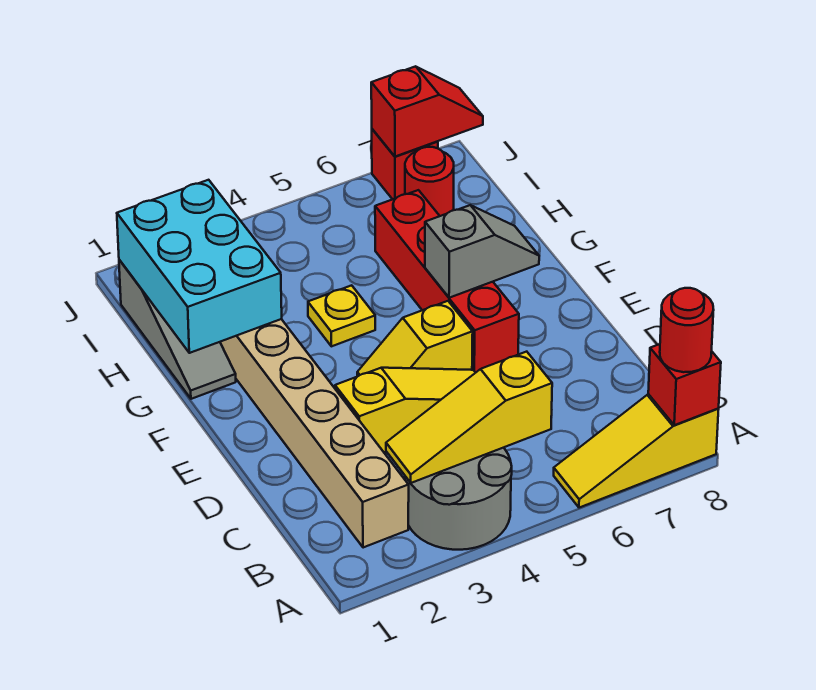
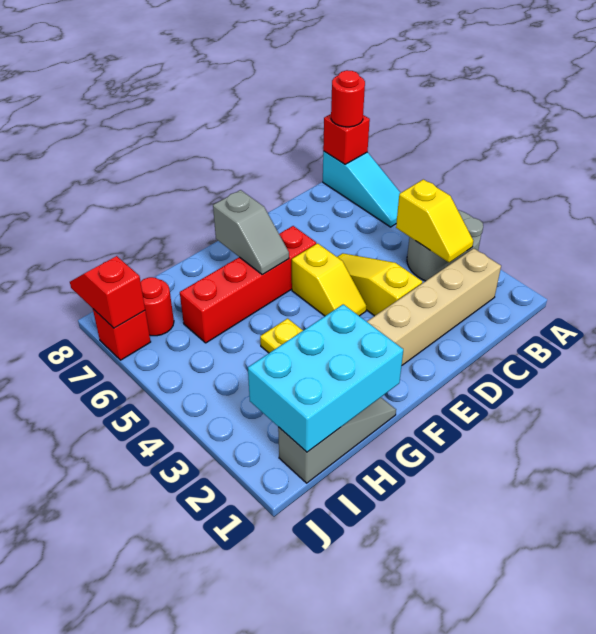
yellow 1x3 slope [554,394,719,508] -> cyan 1x3 slope [323,151,400,227]
yellow 1x3 slope [386,352,552,483] -> yellow 1x2 slope [396,179,473,262]
grey 1x2 slope [425,205,539,298] -> grey 1x2 slope turned to [213,190,289,275]

